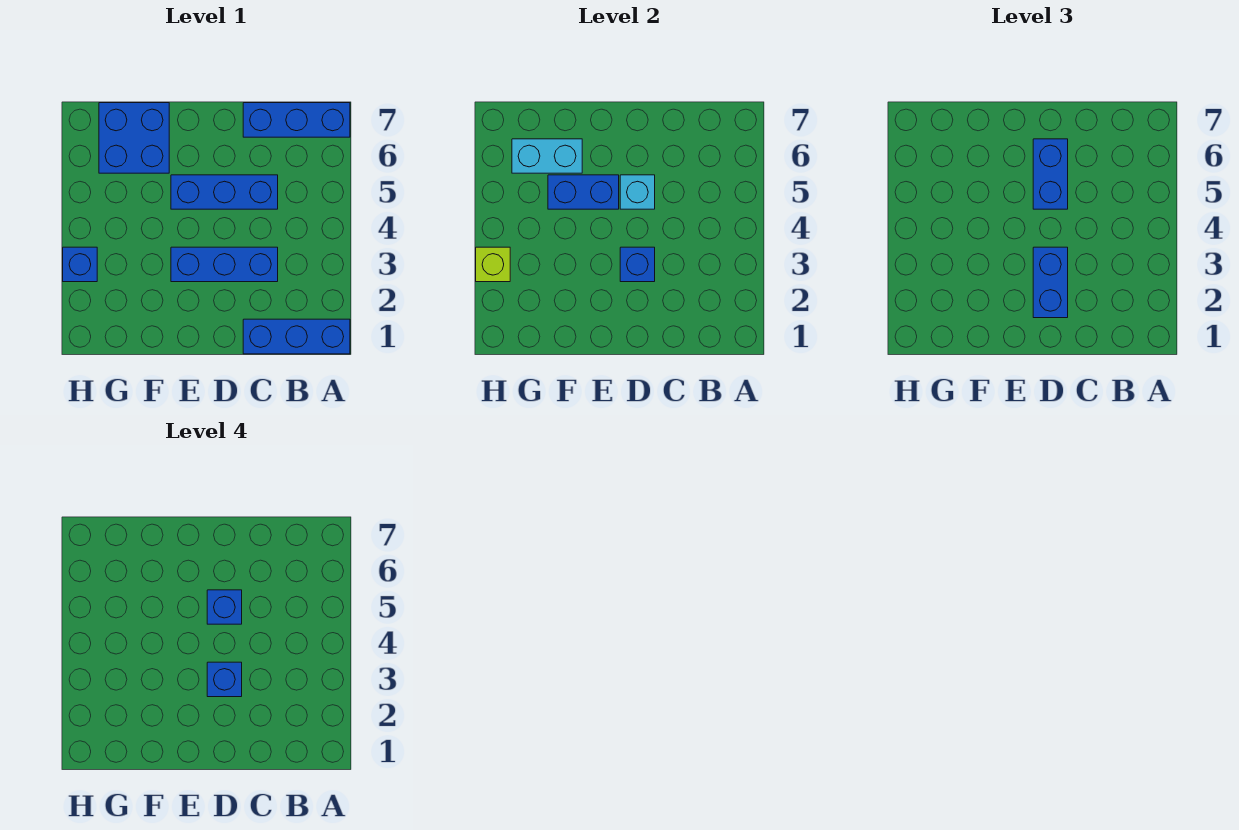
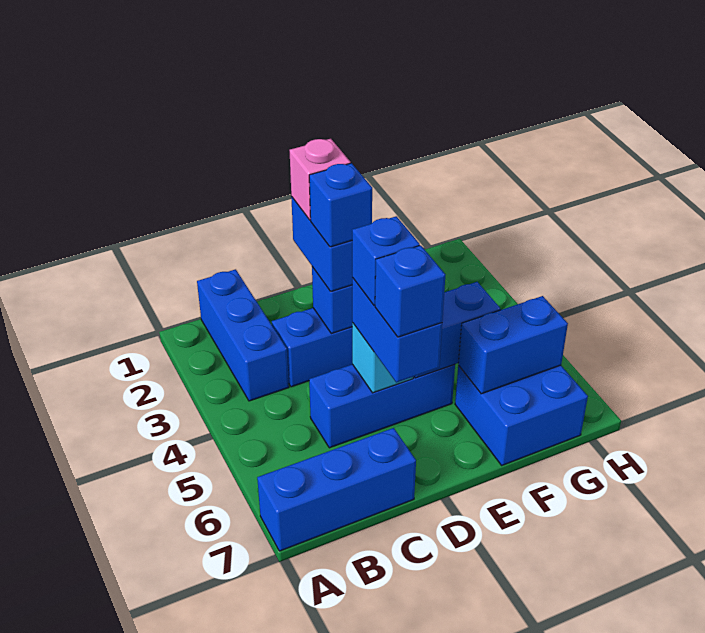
blue 1x3 brick [243,319,350,354] -> blue 1x3 brick turned to [197,269,289,401]
none -> pink 1x1 brick [289,139,351,220]
cyan 1x2 brick [512,139,582,173] -> blue 1x2 brick [458,296,568,394]
blue 1x1 brick [63,247,97,282] -> blue 1x1 brick moved to [375,245,445,337]
lime 1x1 brick [476,247,510,282] -> none

